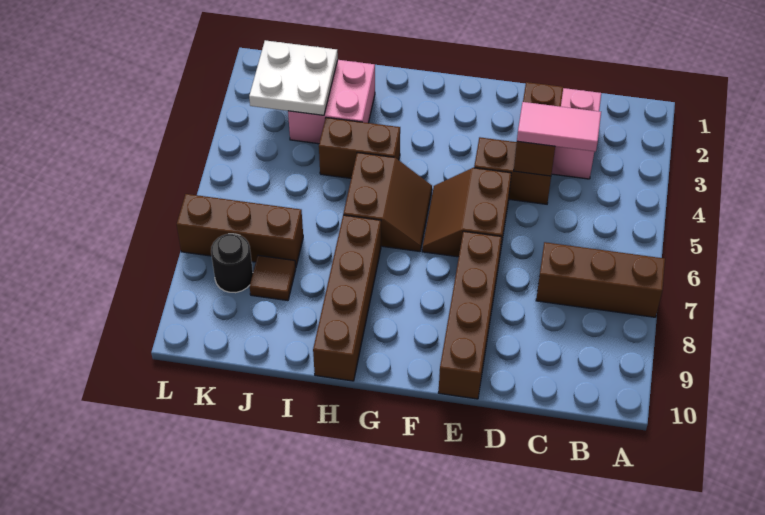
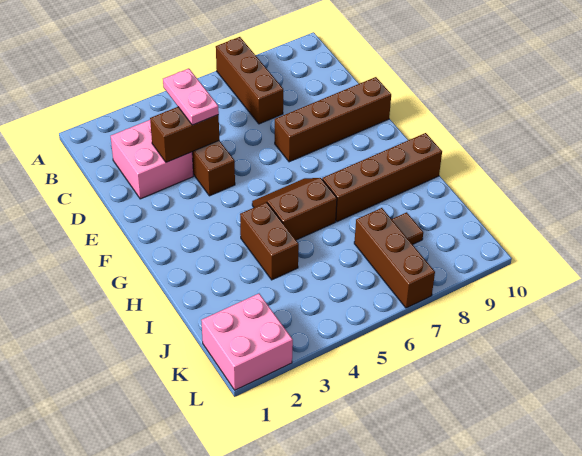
pink 1x2 tile [517,102,601,151] -> pink 1x2 plate [163,69,219,125]
brown 2x2 slope [422,168,511,257] -> none
pink 2x2 brick [288,60,375,144] -> pink 2x2 brick moved to [201,294,293,390]
white 2x2 plate [249,40,338,115] -> none
black 1x1 round brick [211,234,253,293] -> none

